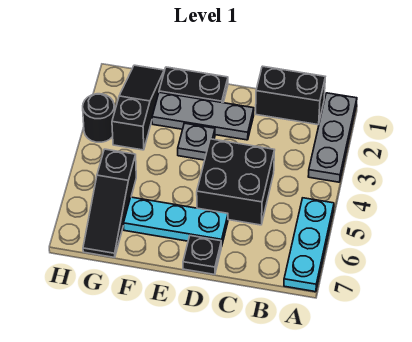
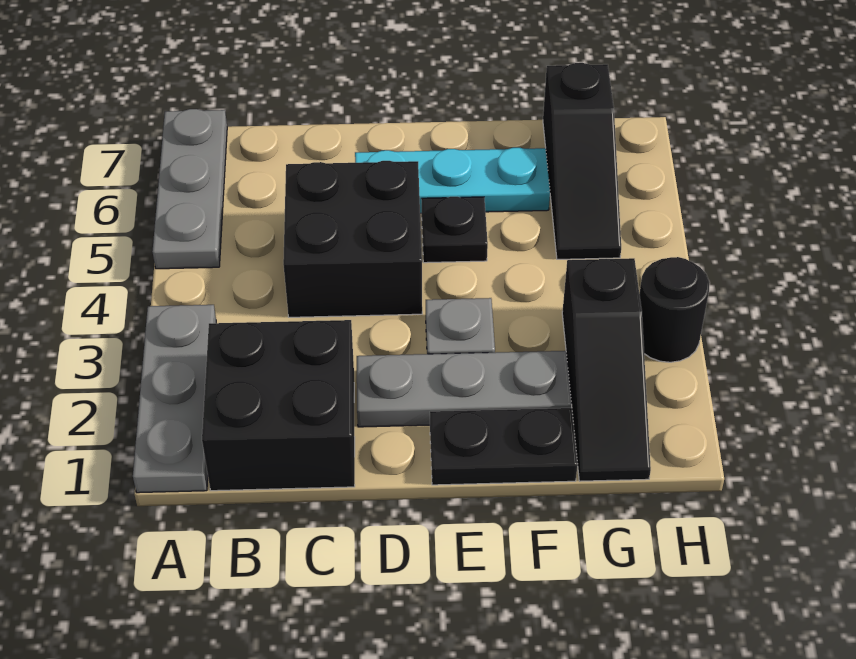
cyan 1x3 plate [284,198,334,292] -> grey 1x3 plate [152,109,227,269]
black 1x2 brick [256,66,325,125] -> black 2x2 brick [202,320,355,491]
black 1x1 plate [183,236,221,275] -> black 1x1 plate moved to [422,197,488,263]
black 1x3 slope [83,149,136,258] -> black 1x3 slope turned to [543,63,621,259]

